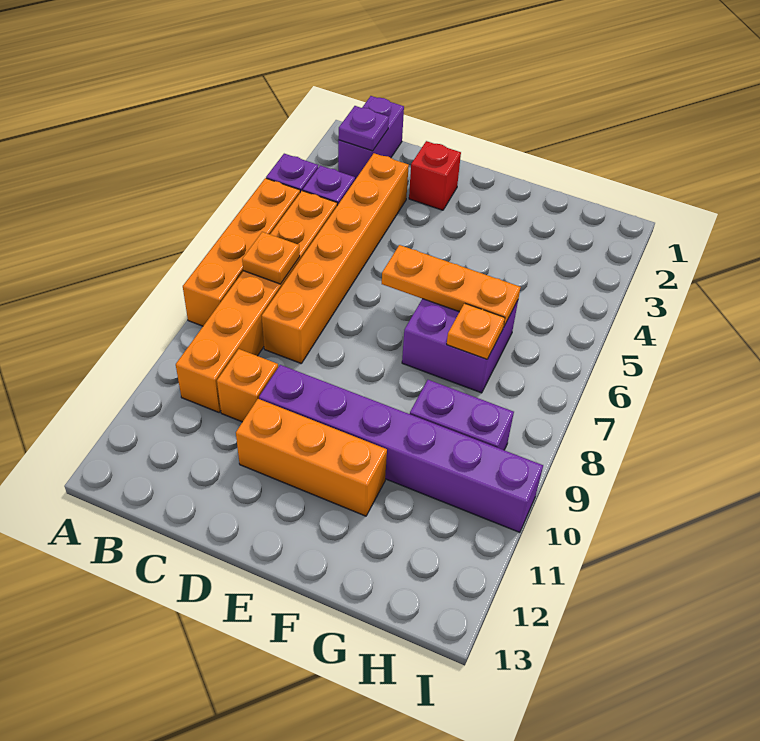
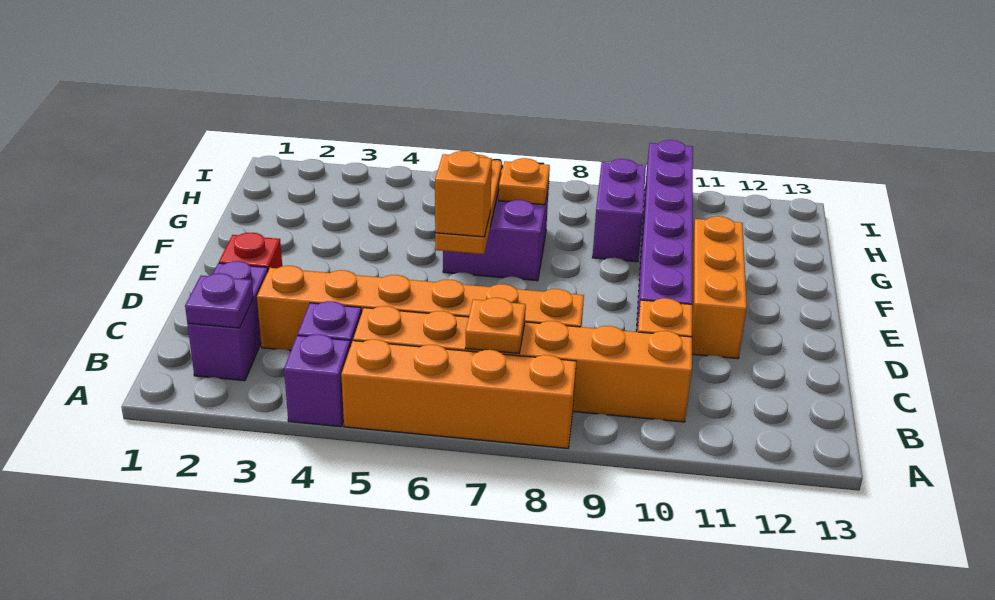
purple 1x2 brick [338,96,404,180] -> purple 1x2 brick turned to [187,261,268,381]
none -> orange 1x1 brick [435,151,492,237]

